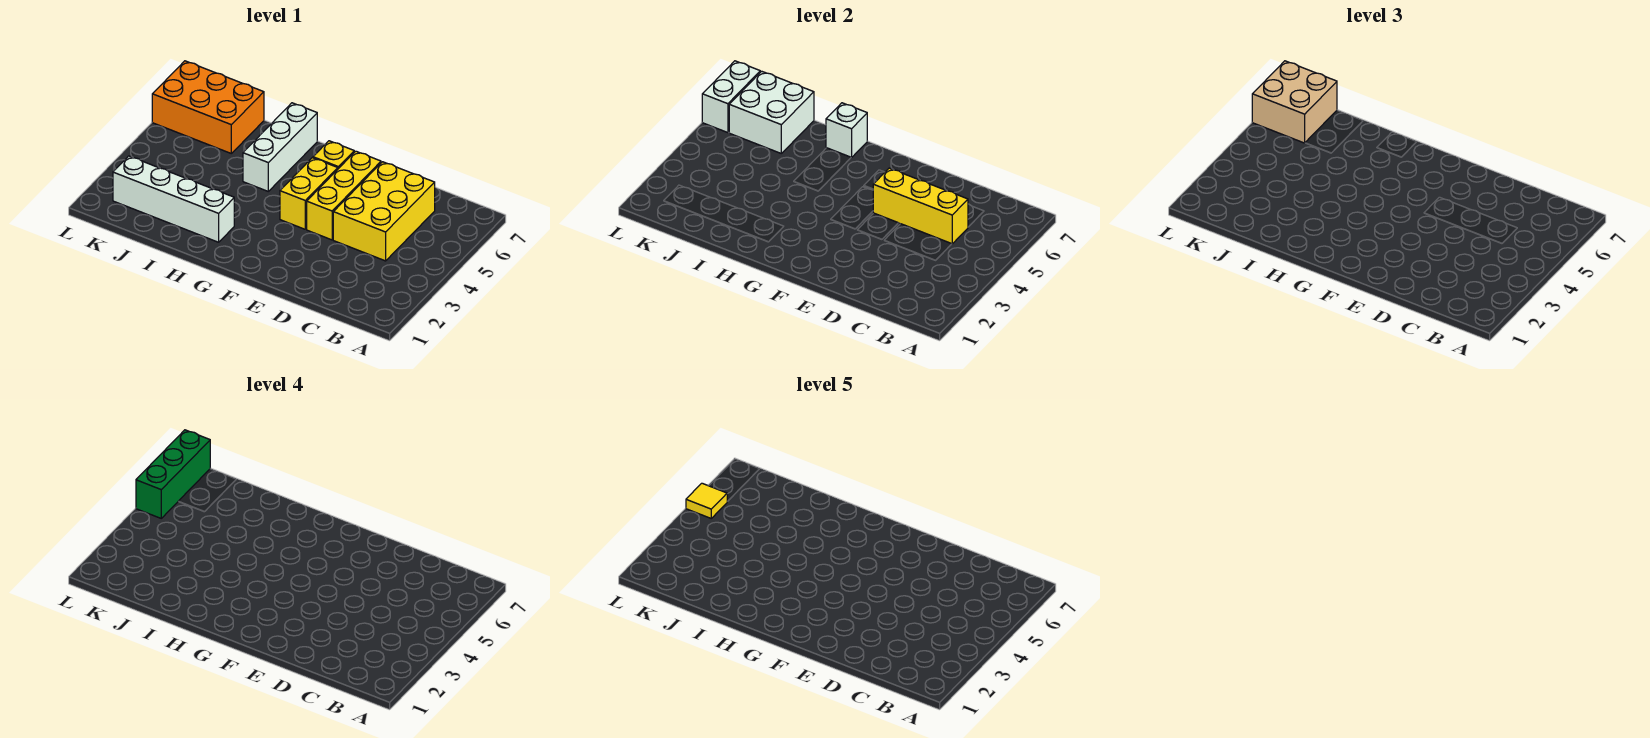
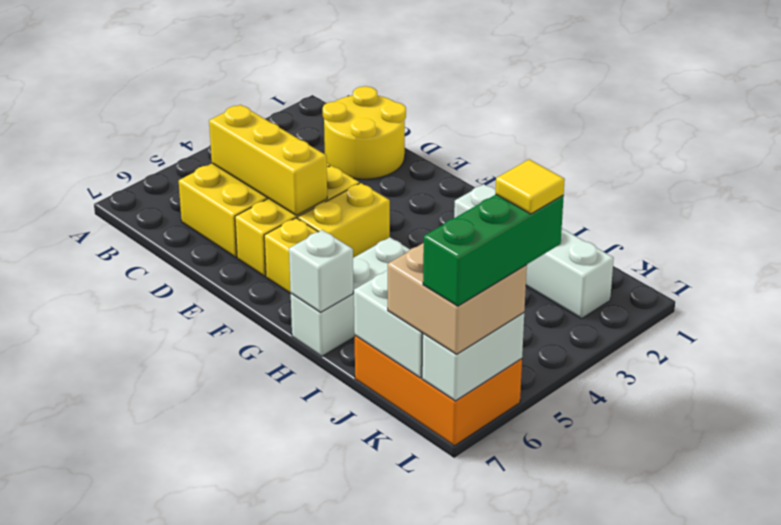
none -> yellow 2x2 round brick [323,86,406,179]

